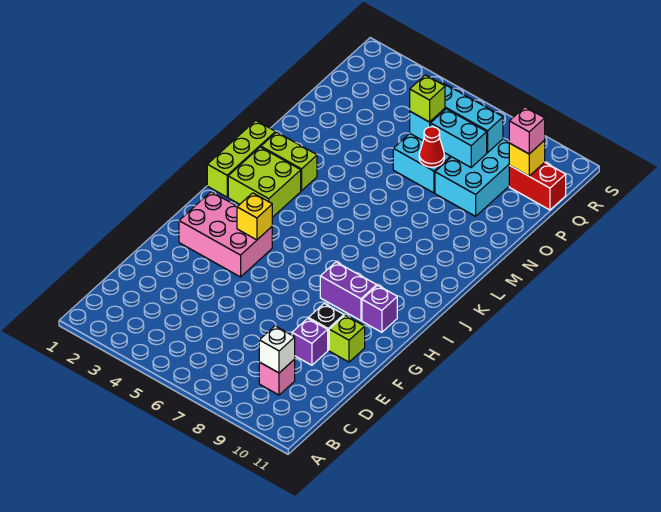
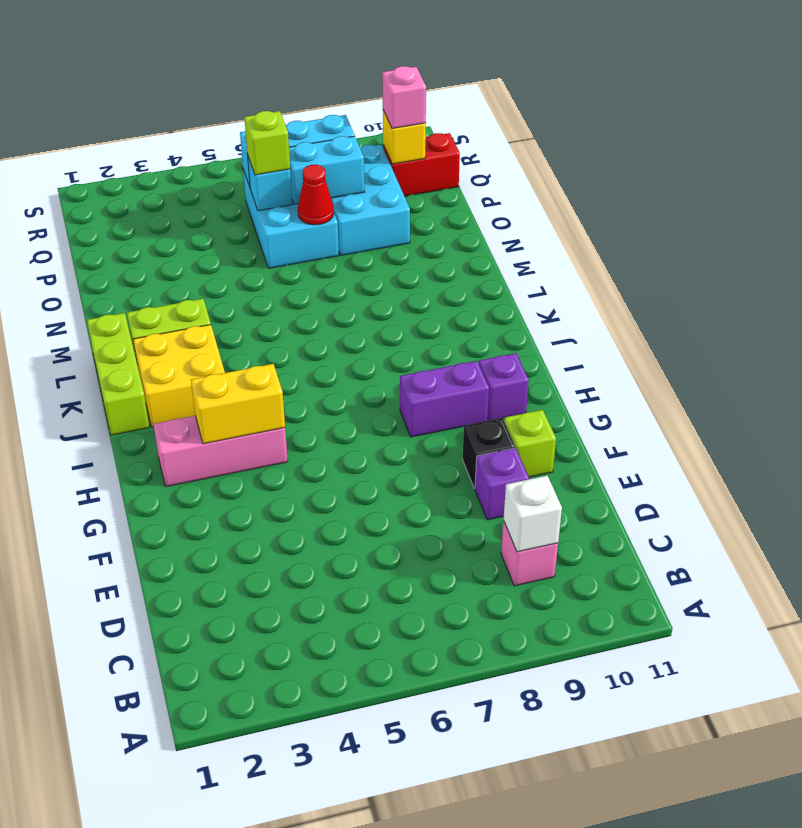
pink 2x3 brick [179,192,272,277] -> pink 1x3 brick [153,416,288,487]
yellow 1x1 brick [237,193,272,240] -> yellow 1x2 brick [191,364,285,444]
lime 2x2 brick [228,147,301,217] -> yellow 2x2 brick [133,325,225,427]

